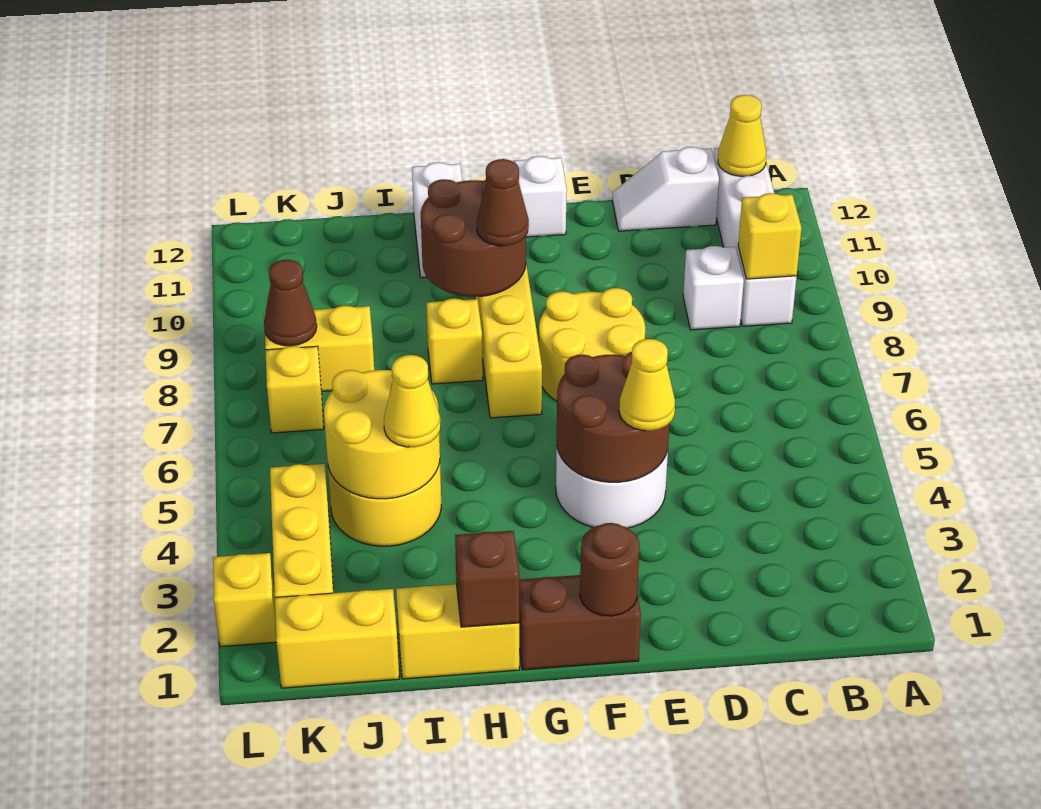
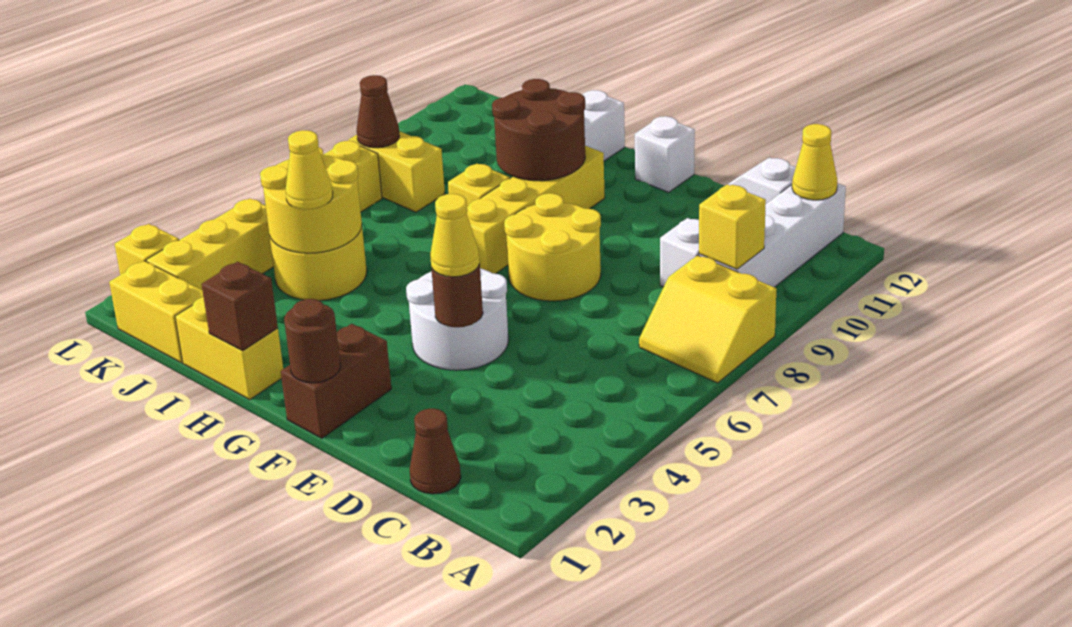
none -> yellow 2x2 slope [639,255,776,383]
brown 2x2 round brick [557,352,670,482] -> brown 1x1 round brick [431,265,483,327]
brown 1x2 brick [519,575,641,670] -> brown 1x2 brick turned to [281,324,391,438]
brown 1x1 cone [477,159,529,246] -> brown 1x1 cone moved to [410,409,461,494]

